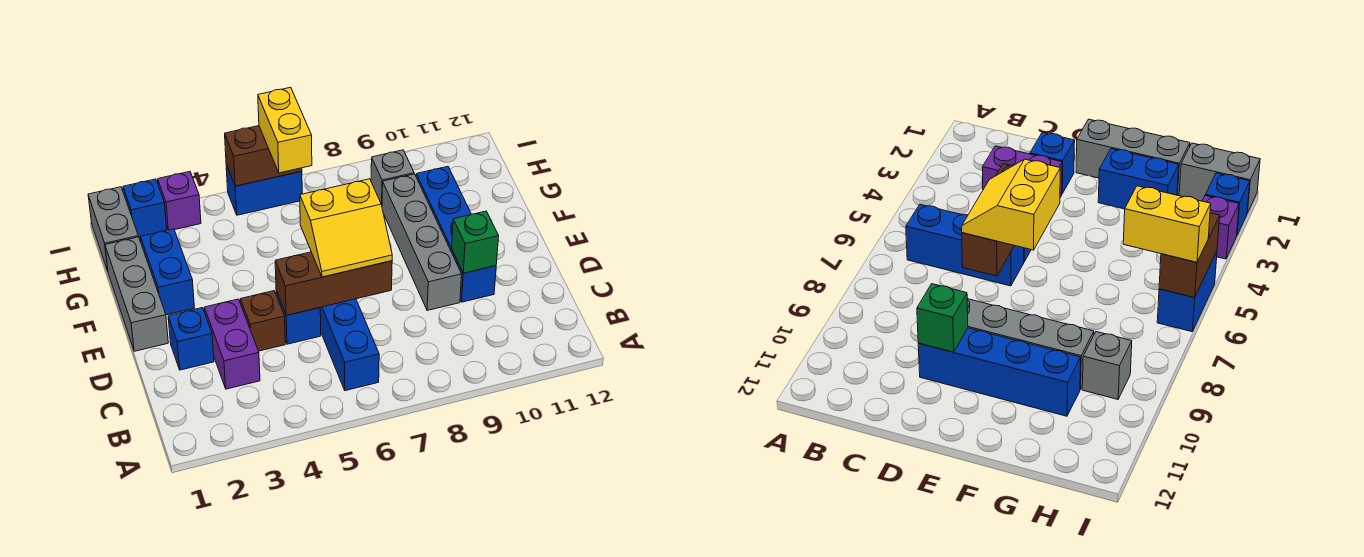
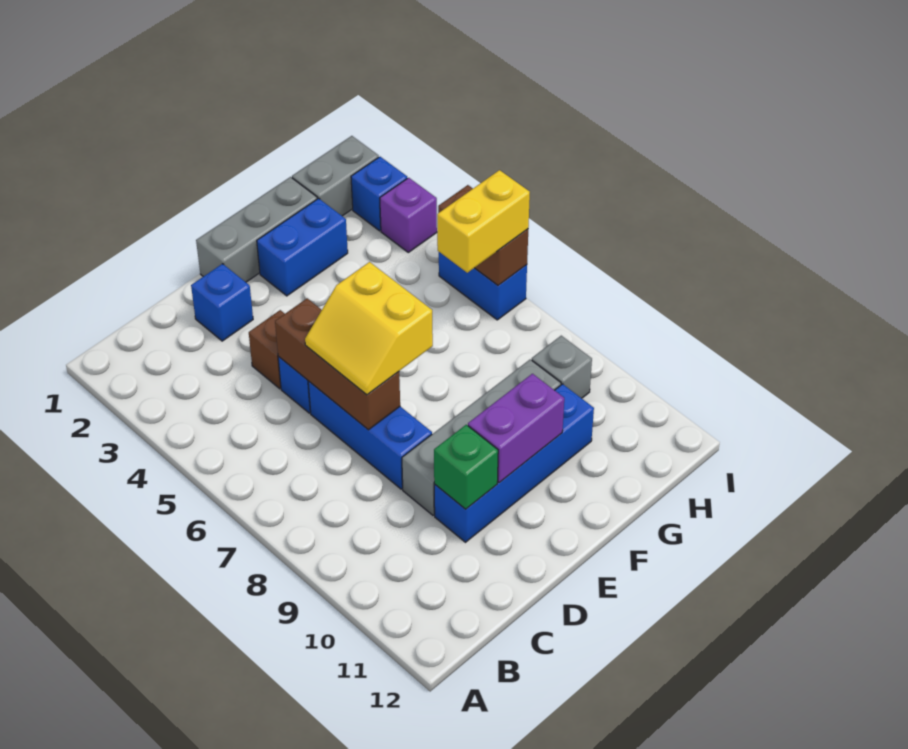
blue 1x3 brick [320,299,379,391] -> blue 1x3 brick turned to [308,381,432,489]
purple 1x2 brick [204,299,260,389] -> purple 1x2 brick moved to [468,374,564,483]

